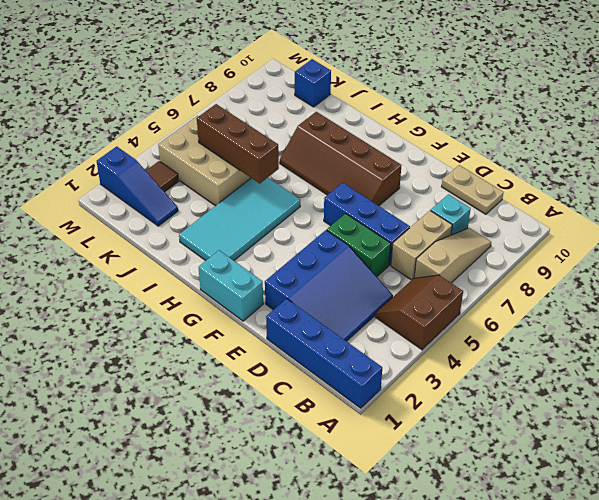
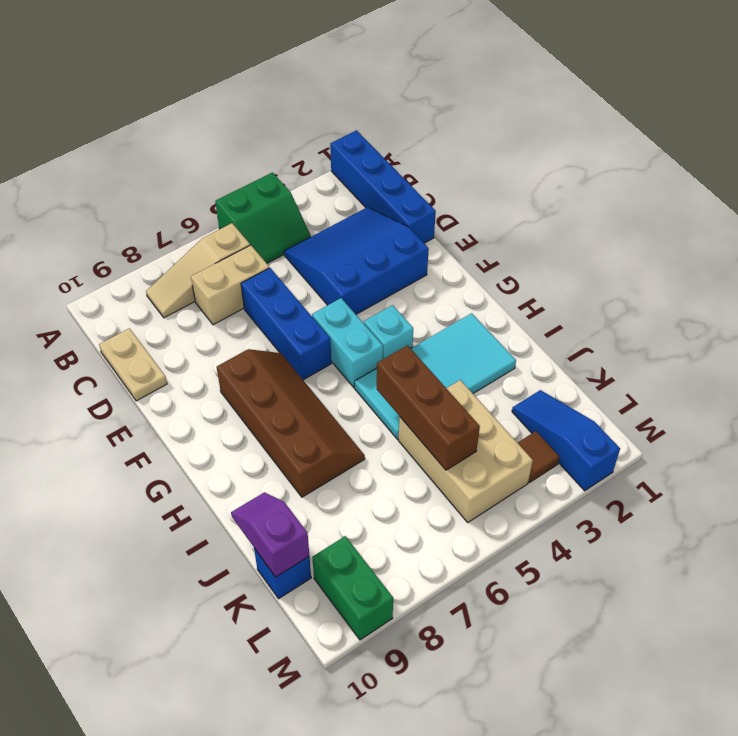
brown 2x2 slope [375,275,463,350] -> green 2x2 slope [215,172,311,263]
cyan 1x1 brick [431,194,471,235] -> cyan 1x1 brick moved to [364,305,413,359]
green 1x2 brick [327,213,391,277] -> green 1x2 brick moved to [312,536,393,640]
cyan 1x2 brick [198,250,263,321] -> cyan 1x2 brick moved to [312,298,383,387]
none -> purple 1x2 slope [231,492,309,577]

